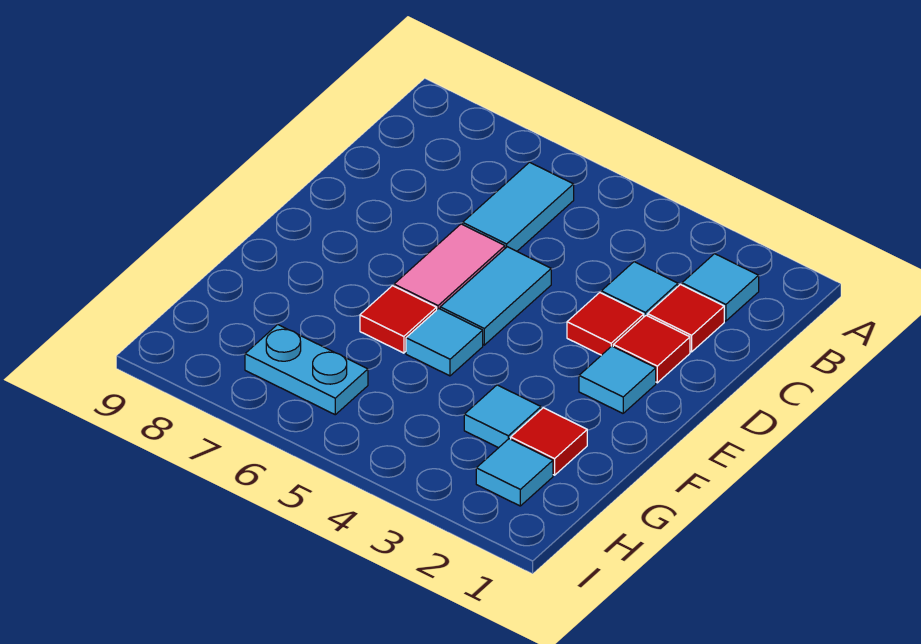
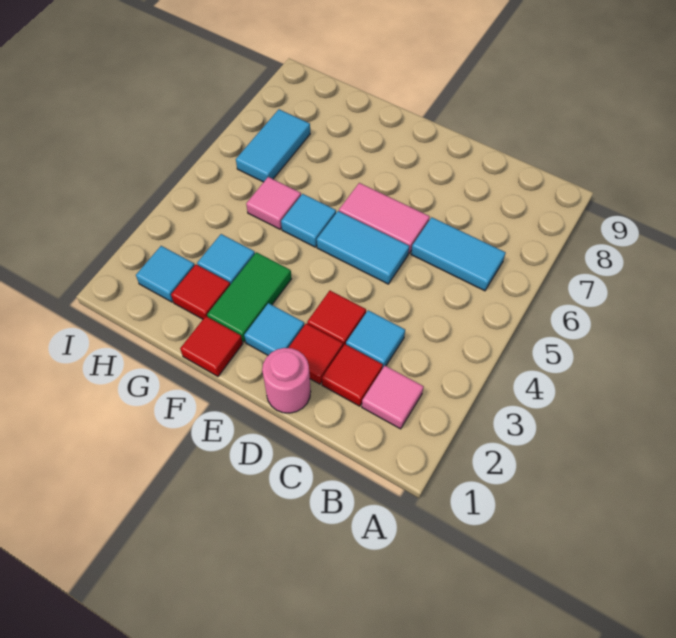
cyan 1x1 tile [682,254,759,321] -> pink 1x1 tile [362,366,424,429]
none -> pink 1x1 round brick [262,348,311,413]
none -> green 1x2 tile [207,252,291,342]
red 1x1 tile [360,286,437,353] -> red 1x1 tile moved to [180,316,243,376]
none -> pink 1x1 tile [246,177,301,229]
cyan 1x2 plate [245,325,368,415] -> cyan 1x2 tile [236,109,310,182]

